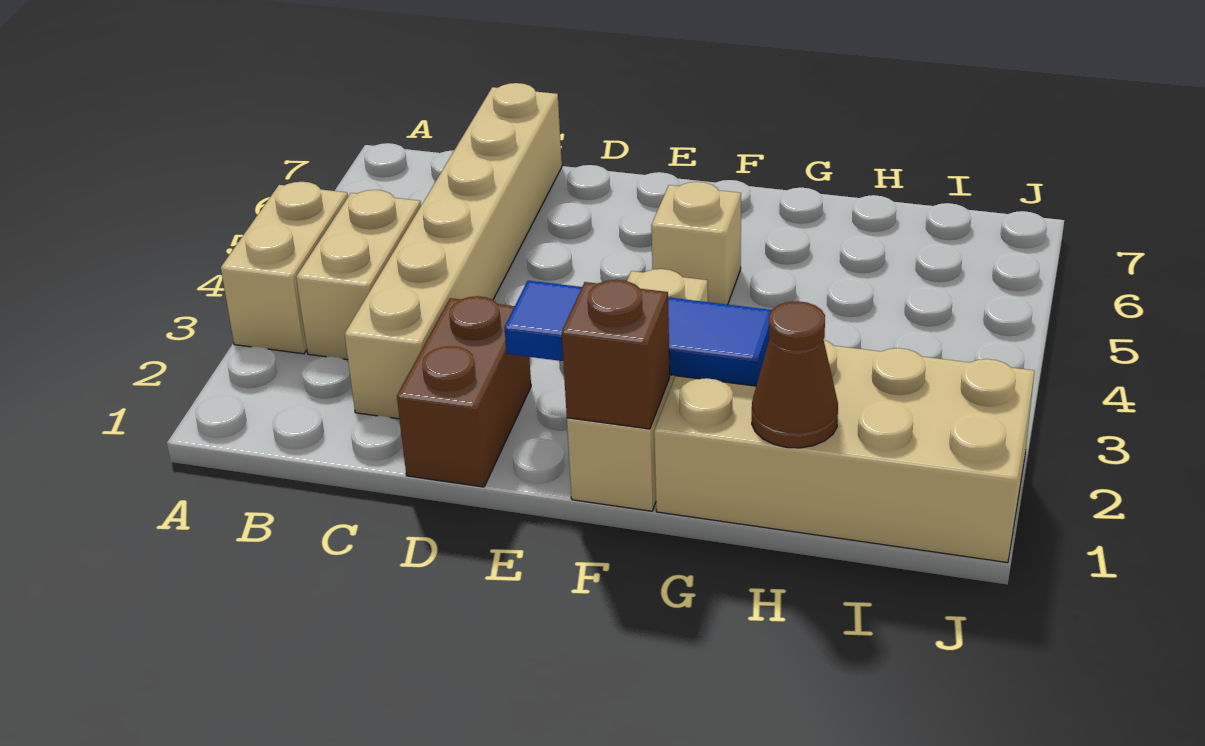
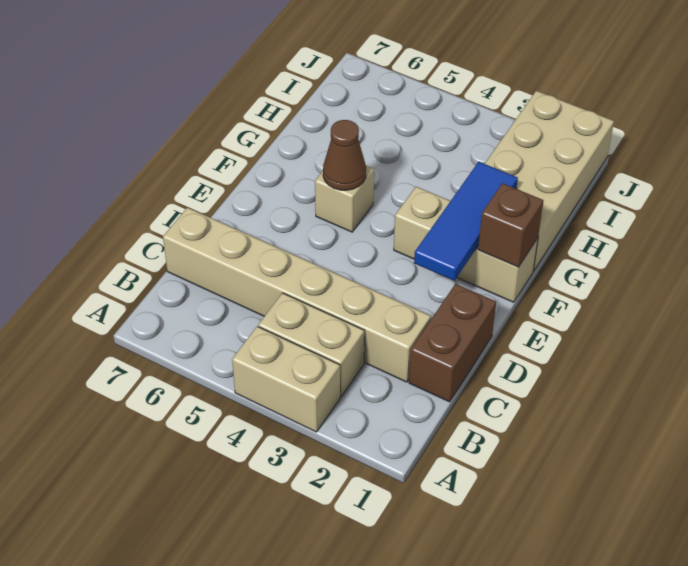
brown 1x2 brick [397,296,531,487] -> brown 1x2 brick turned to [409,284,496,402]
brown 1x1 cone [752,301,838,448] -> brown 1x1 cone moved to [323,120,366,190]

